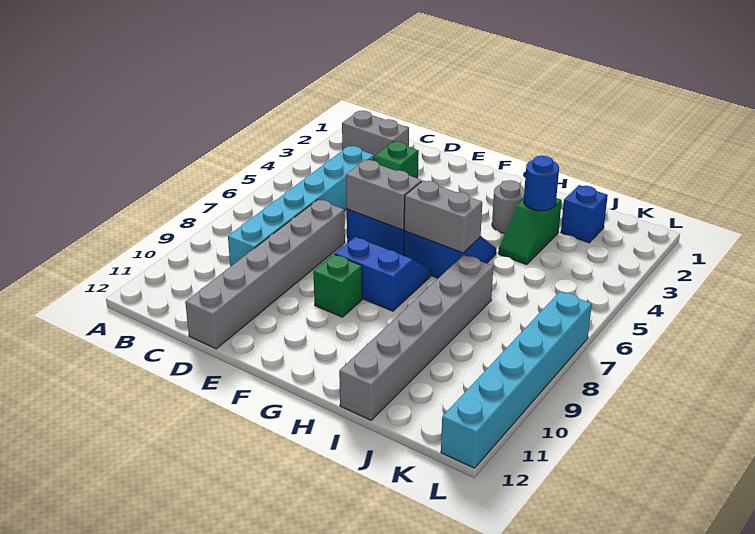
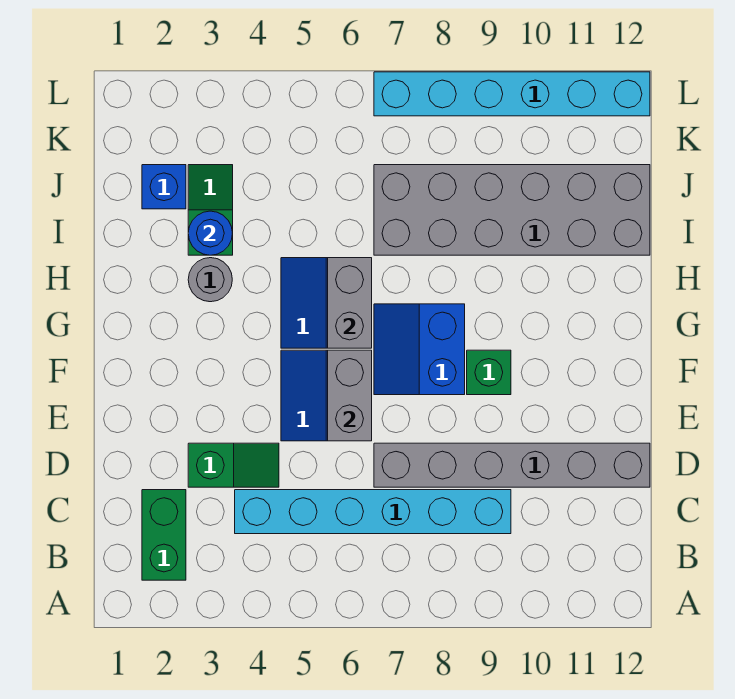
grey 1x2 brick [342,111,409,158] -> green 1x2 brick [142,490,186,580]
green 1x2 slope [498,198,562,265] -> green 1x2 slope turned to [188,165,233,255]
grey 1x6 brick [339,255,493,420] -> grey 2x6 brick [374,165,650,255]

